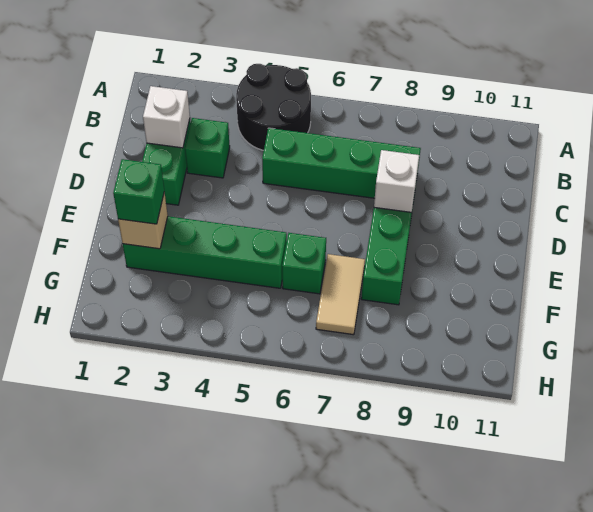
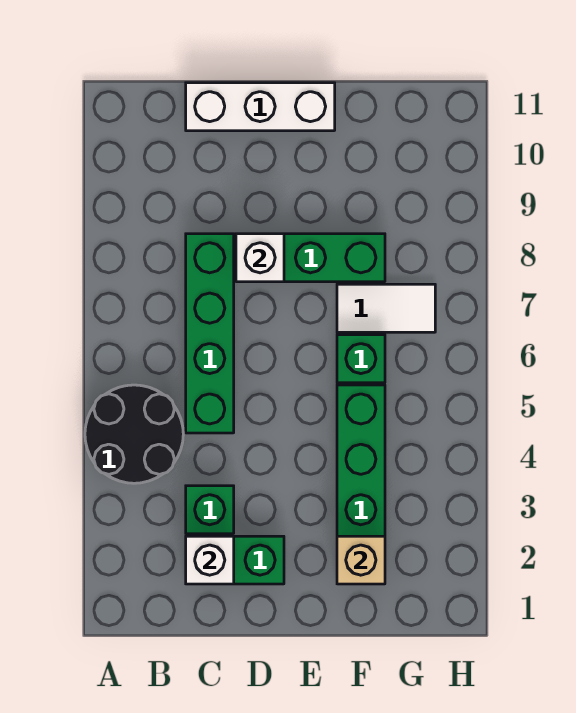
none -> white 1x3 brick [186,83,335,131]
green 1x1 brick [113,159,164,224] -> none
tan 1x2 tile [316,254,365,335] -> white 1x2 tile [337,284,435,332]

